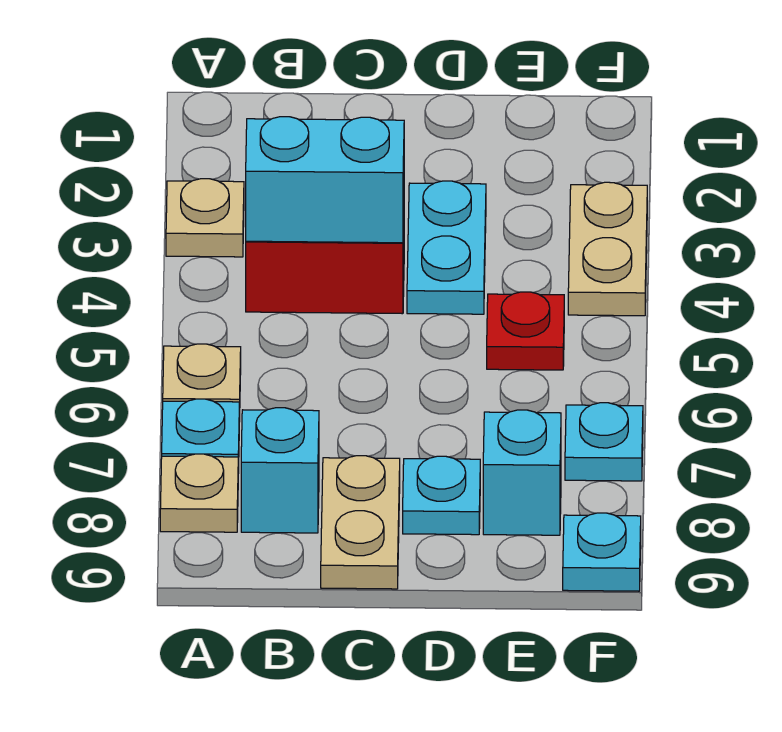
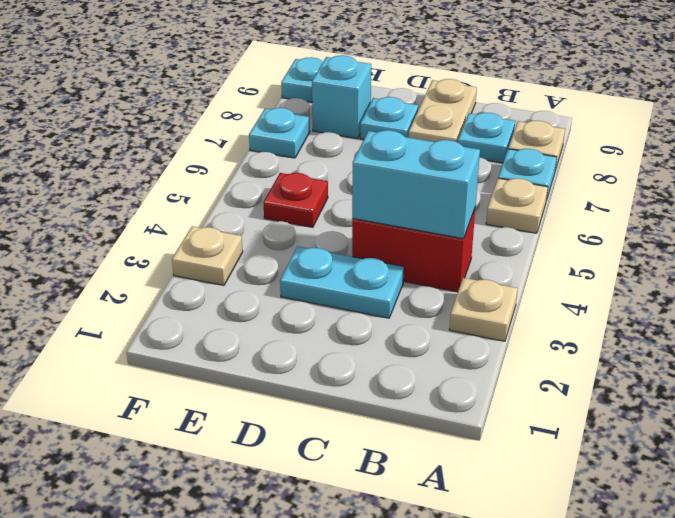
cyan 1x1 brick [241,408,319,533] -> cyan 1x1 plate [458,113,515,163]
cyan 1x2 plate [407,181,486,314] -> cyan 1x2 plate turned to [280,246,404,318]
tan 1x2 plate [568,182,647,316] -> tan 1x1 plate [172,226,243,285]

